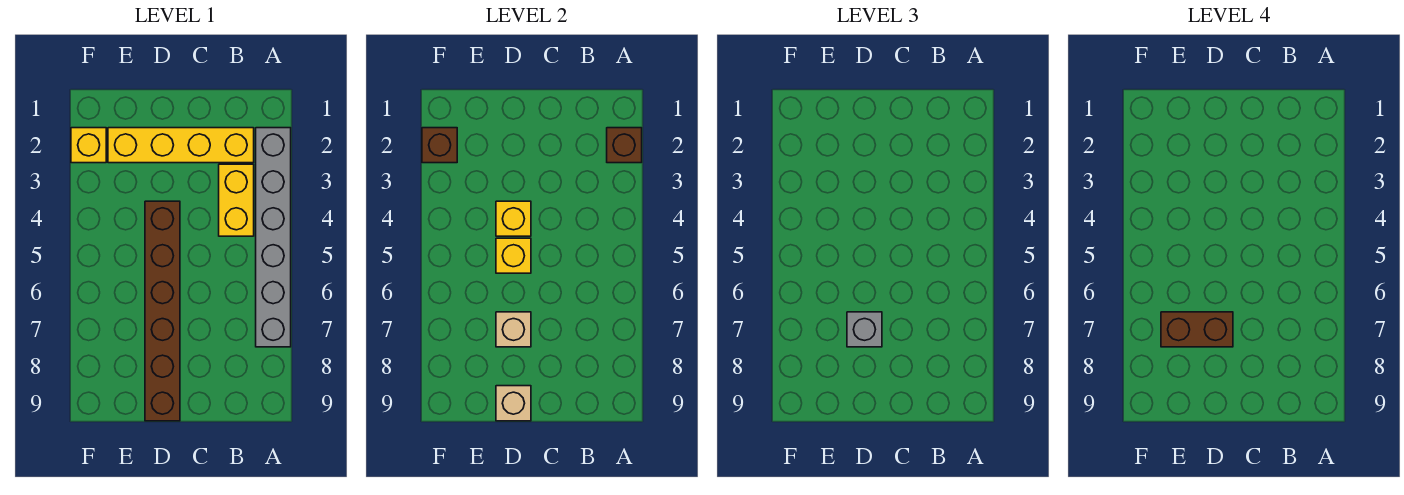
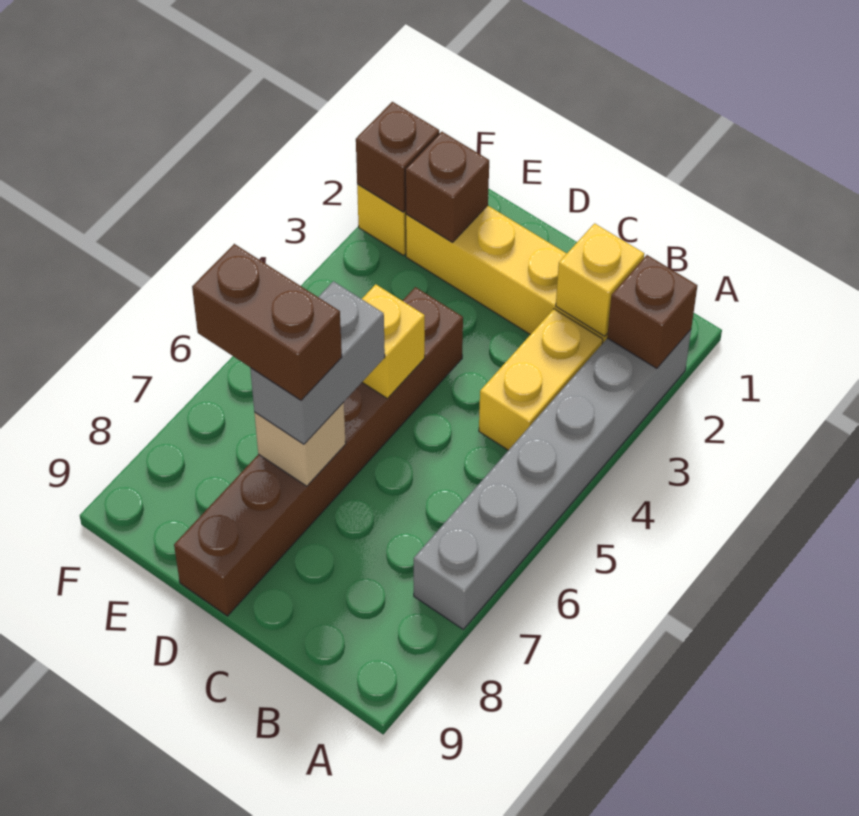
yellow 1x1 brick [496,201,531,236] -> yellow 1x1 brick moved to [556,223,644,336]
grey 1x1 brick [847,312,882,347] -> grey 1x2 brick [250,281,385,444]
tan 1x1 brick [496,386,531,421] -> none
none -> brown 1x1 brick [405,132,489,242]

